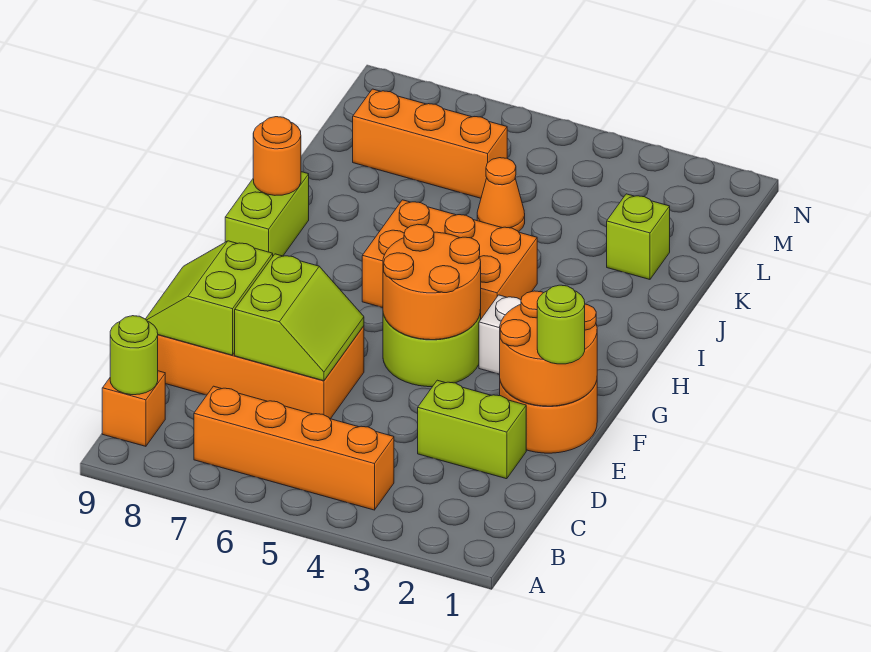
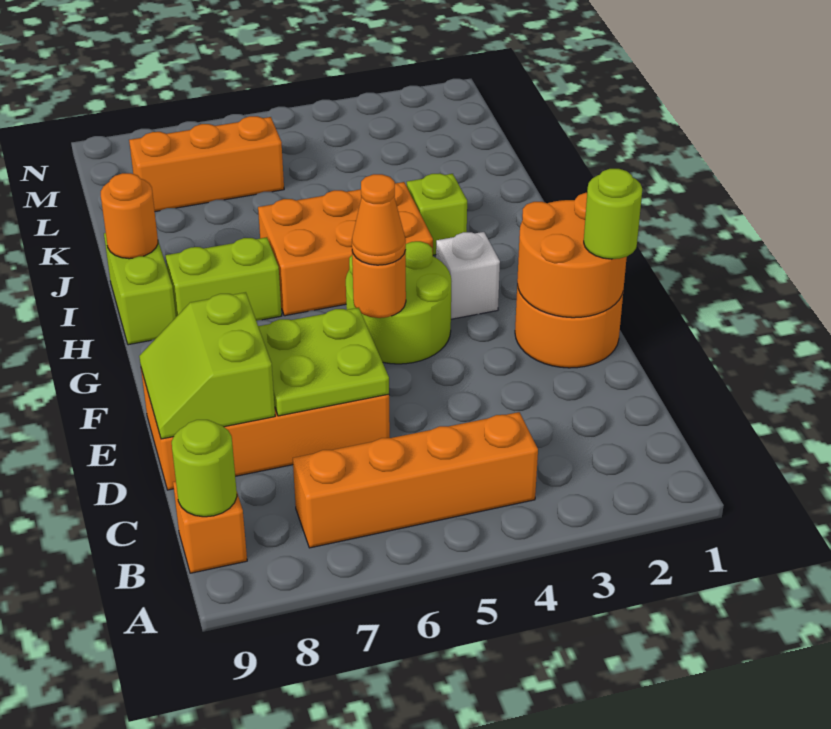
lime 1x2 brick [418,380,526,479] -> lime 1x2 brick moved to [165,237,282,321]
lime 2x2 slope [235,254,364,381] -> lime 2x2 plate [258,308,389,416]
orange 2x2 round brick [383,224,481,340] -> orange 1x1 round brick [352,251,406,318]
lime 1x1 brick [607,194,670,279] -> lime 1x1 brick moved to [407,173,467,255]
orange 1x1 cone [477,158,525,232] -> orange 1x1 cone moved to [352,174,406,265]

